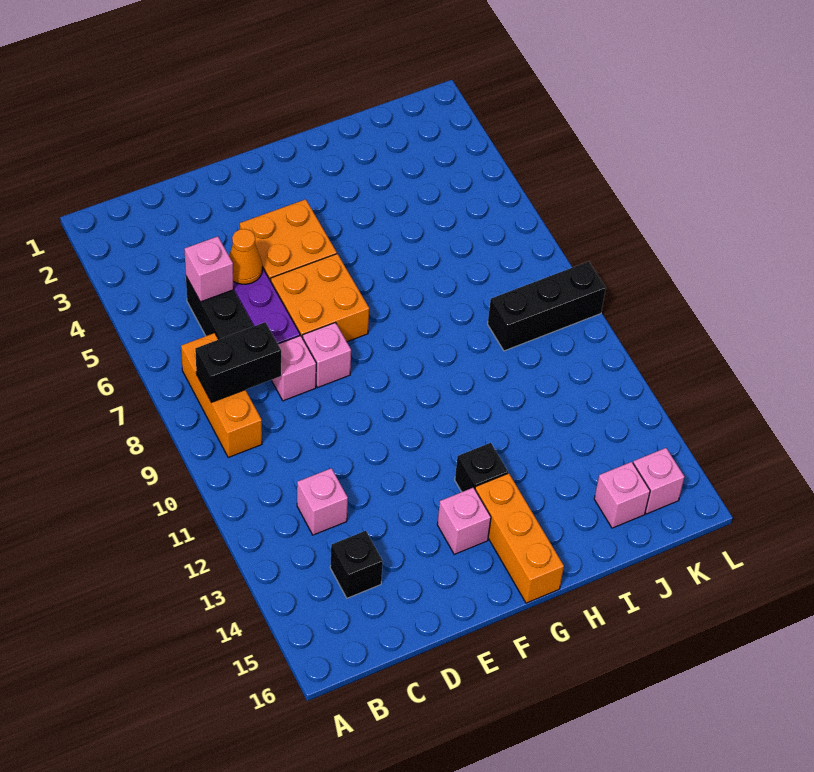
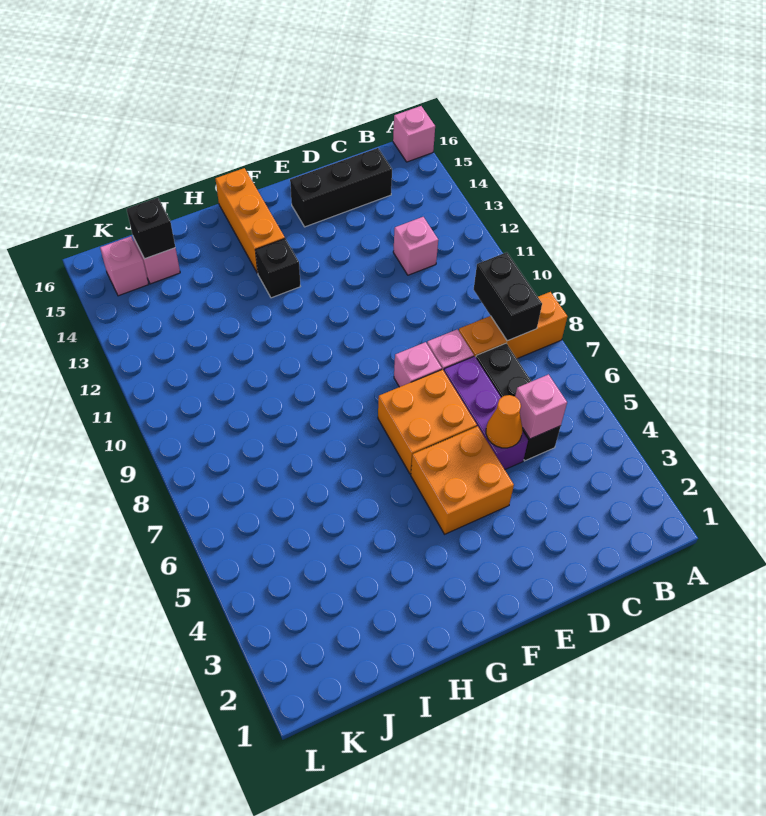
orange 1x3 brick [181,333,262,458] -> orange 1x3 brick turned to [459,292,567,359]
black 1x2 brick [195,322,281,403] -> black 1x2 brick turned to [474,252,542,341]
black 1x1 brick [330,531,383,598] -> black 1x1 brick moved to [127,198,175,259]
pink 1x1 brick [437,487,491,554] -> pink 1x1 brick moved to [393,106,435,162]
black 1x3 brick [488,261,606,351] -> black 1x3 brick moved to [290,148,392,227]

